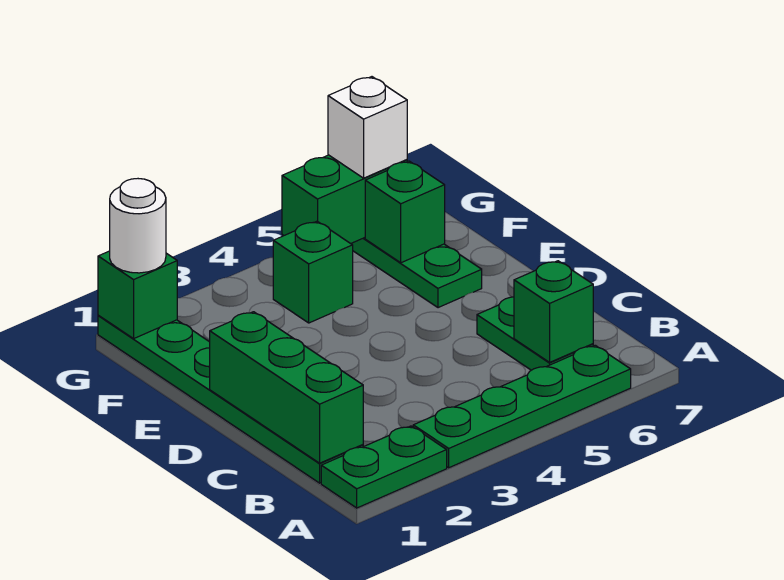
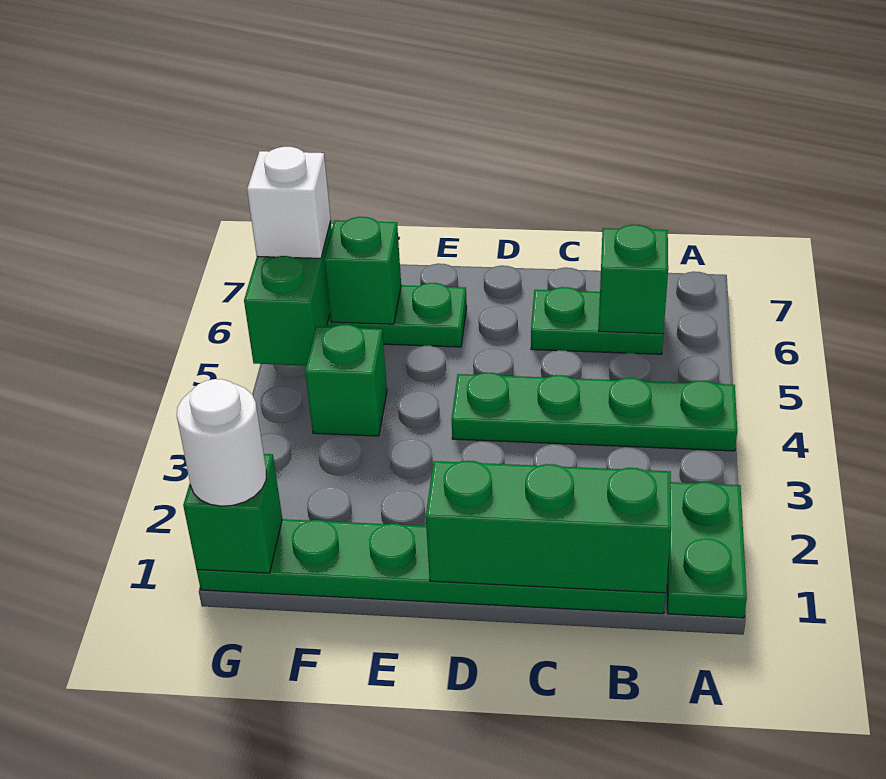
green 1x4 plate [413,345,631,468] -> green 1x4 plate turned to [452,373,737,451]

